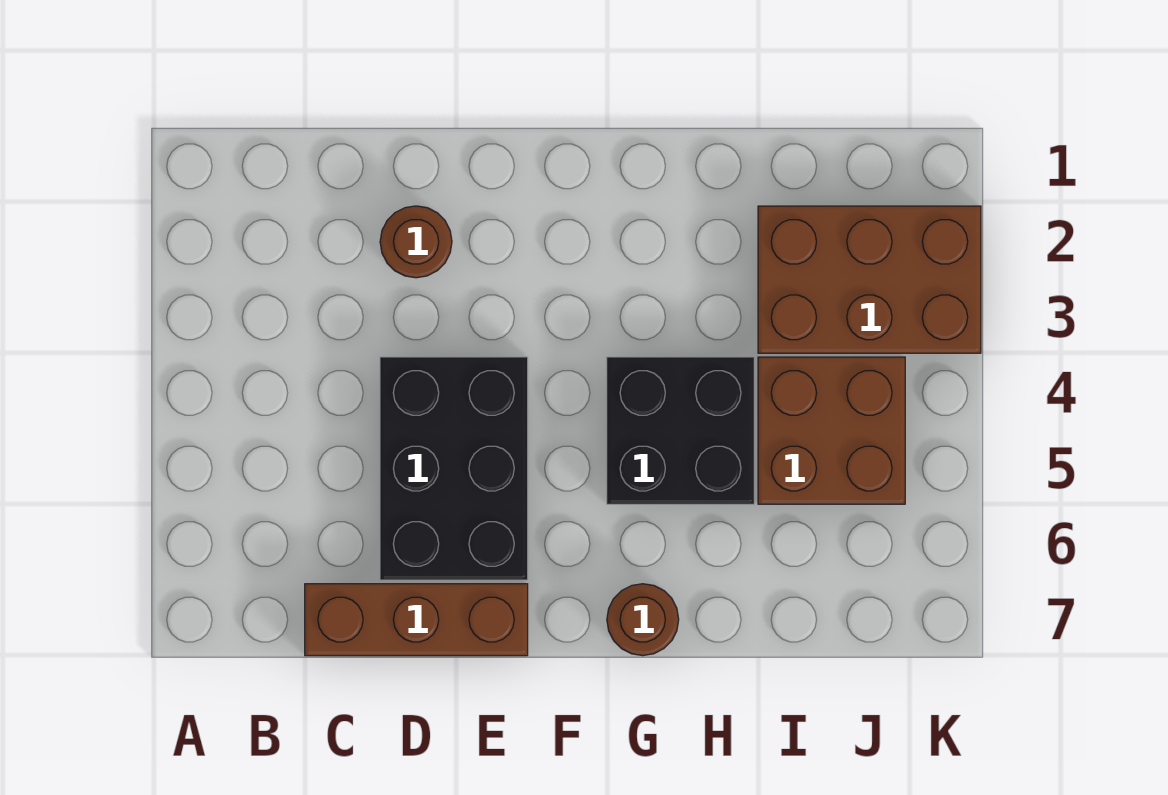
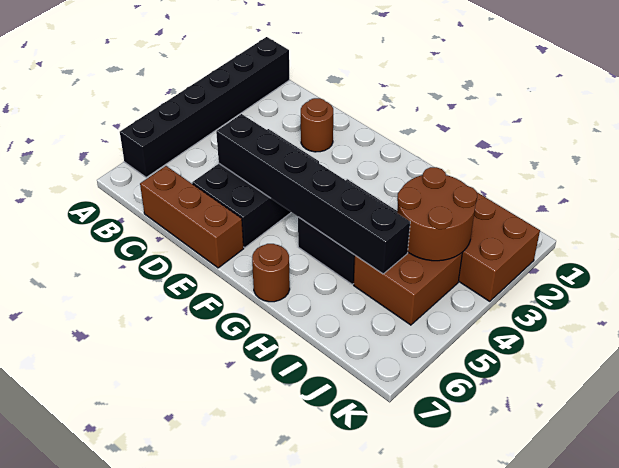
none -> black 1x6 brick [120,37,289,177]
none -> black 1x6 brick [216,114,410,274]
none -> brown 2x2 round brick [397,167,477,261]

